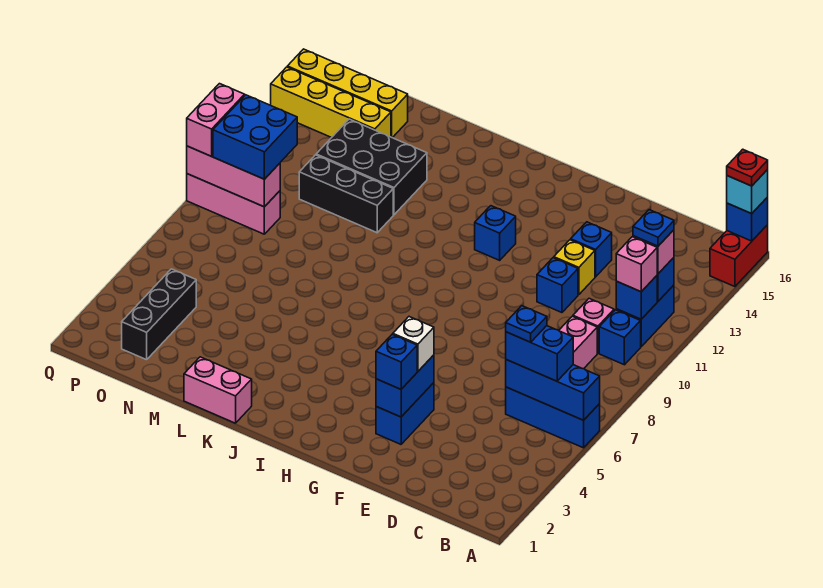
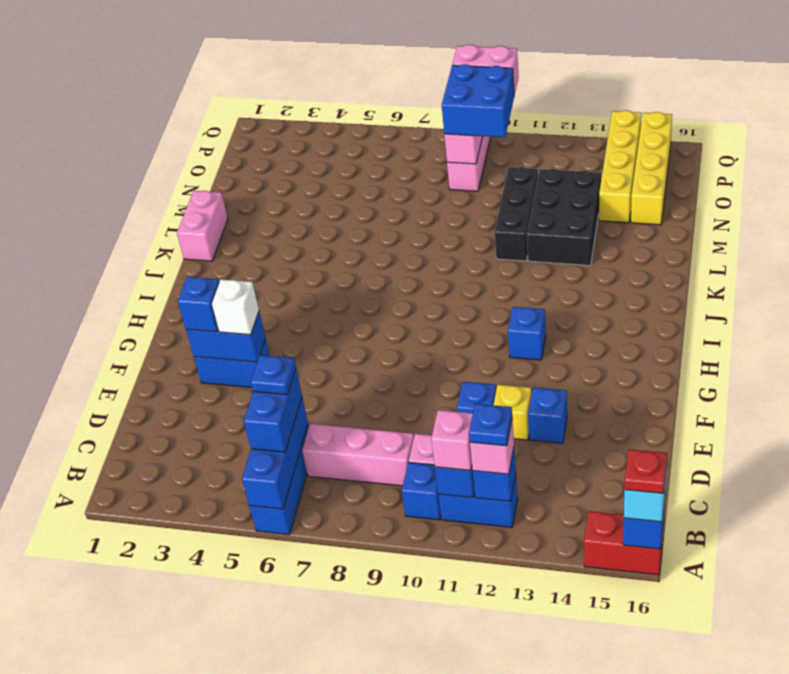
black 1x3 brick [122,269,196,360] -> none

